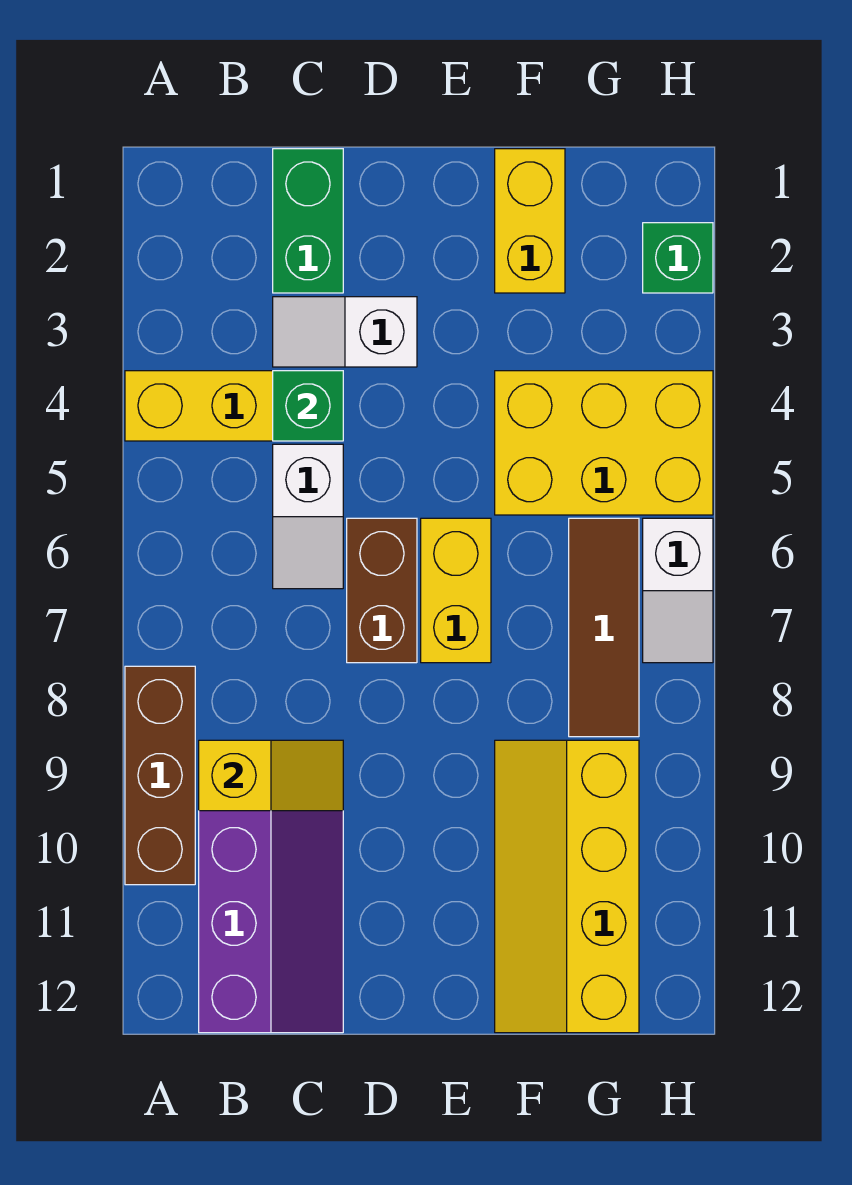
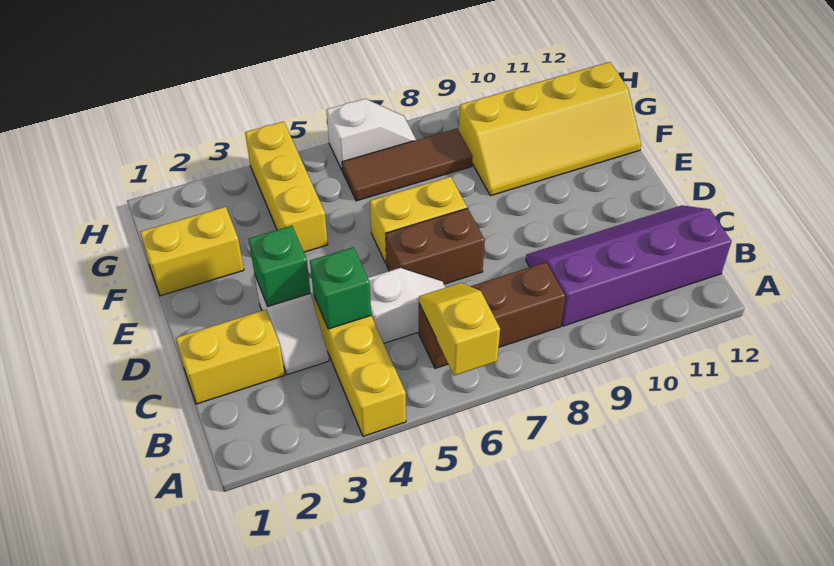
brown 1x3 brick [125,666,195,885] -> brown 1x3 brick moved to [419,262,565,368]
yellow 1x2 slope [199,740,343,811] -> yellow 1x2 slope moved to [419,283,500,376]
green 1x2 brick [273,149,343,293] -> yellow 1x2 brick [176,310,285,404]
yellow 2x3 brick [495,371,713,515] -> yellow 1x3 brick [245,121,328,252]
green 1x1 brick [643,223,713,293] -> green 1x1 brick moved to [249,226,311,306]

